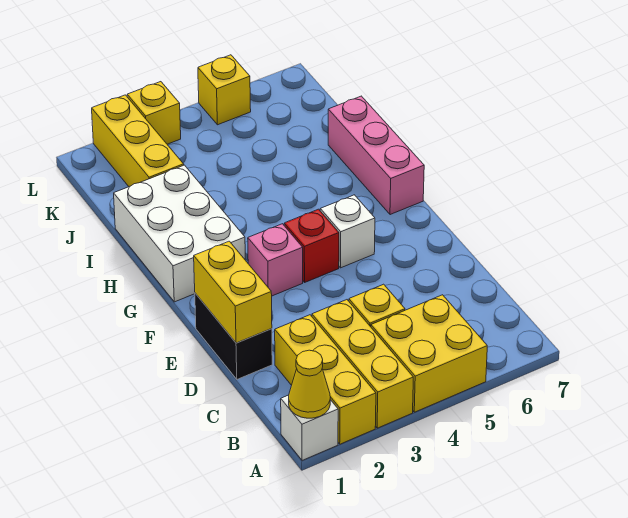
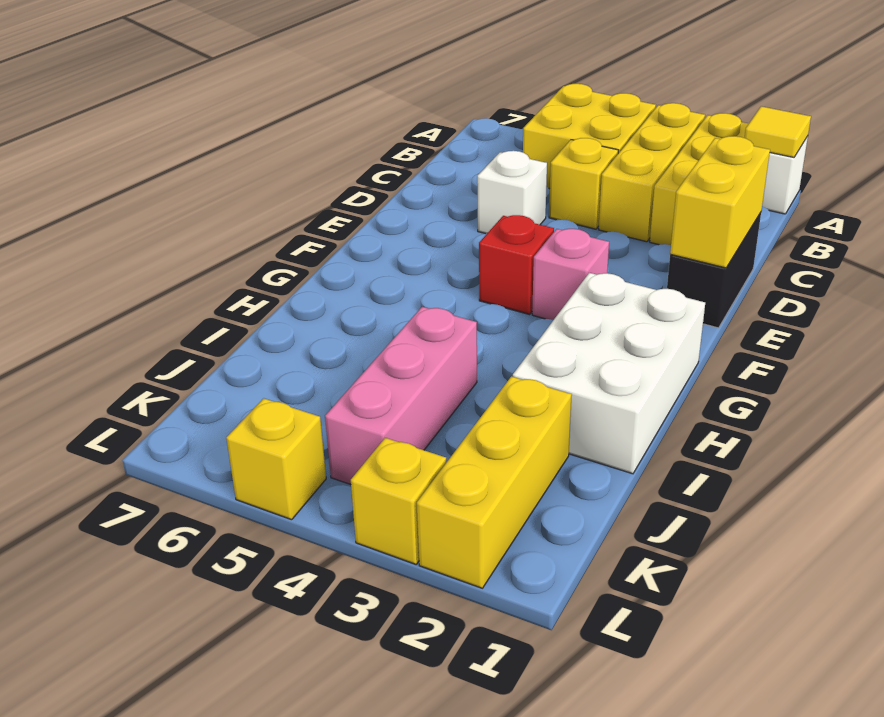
yellow 1x1 cone [289,350,330,418] -> yellow 1x1 tile [745,106,811,157]
white 1x1 brick [320,195,375,268] -> white 1x1 brick moved to [477,151,547,234]
pink 1x3 brick [328,96,424,215] -> pink 1x3 brick moved to [325,307,477,485]

